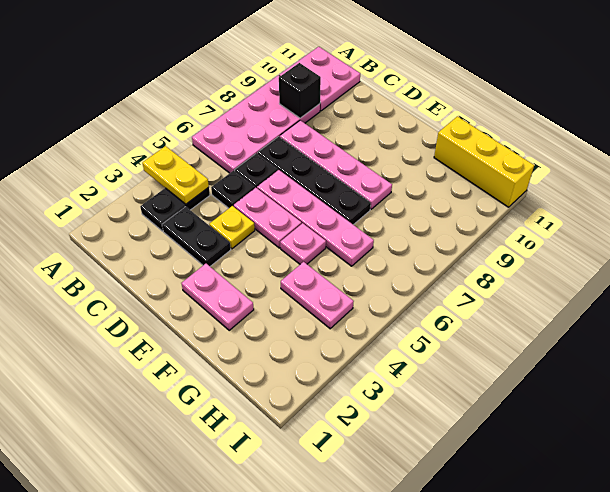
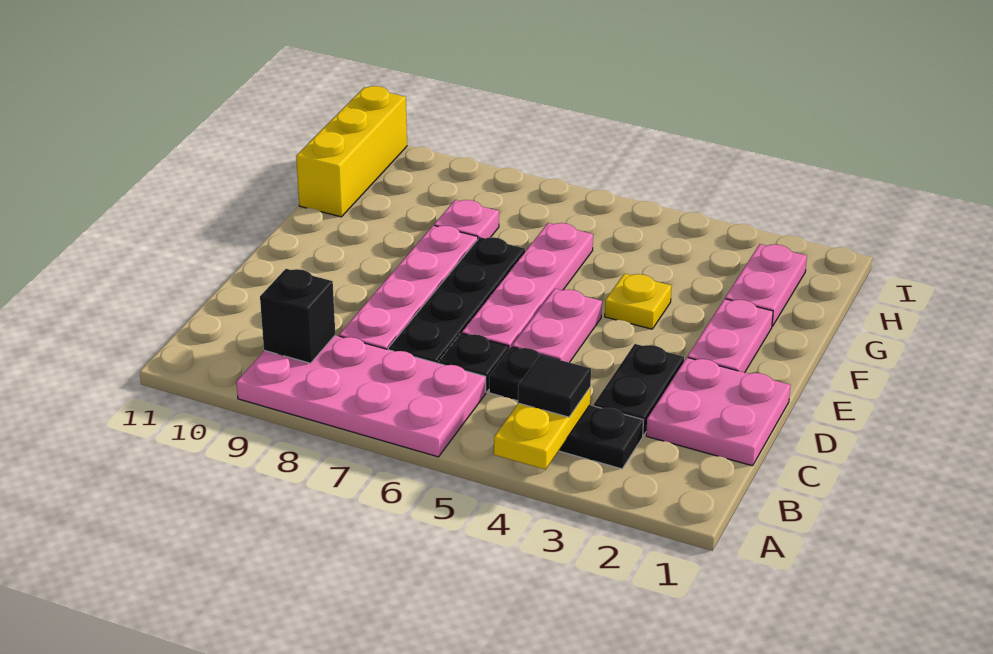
pink 2x2 plate [279,47,360,111] -> pink 2x2 plate moved to [646,357,790,466]
none -> black 1x1 tile [518,355,591,417]
yellow 1x1 plate [209,206,255,249] -> yellow 1x1 plate moved to [605,274,672,329]
pink 1x1 plate [280,223,326,264] -> pink 1x1 plate moved to [434,200,499,239]
pink 1x2 plate [281,262,354,329] -> pink 1x2 plate moved to [725,244,807,326]

